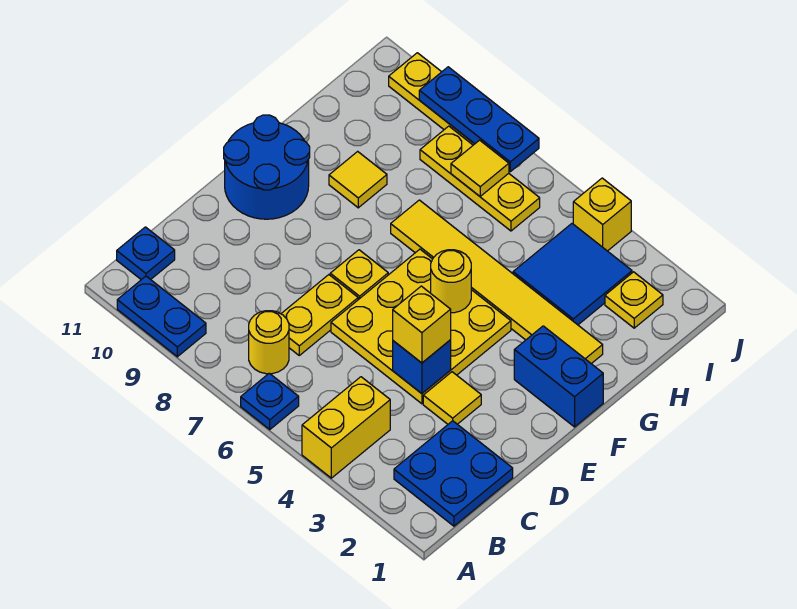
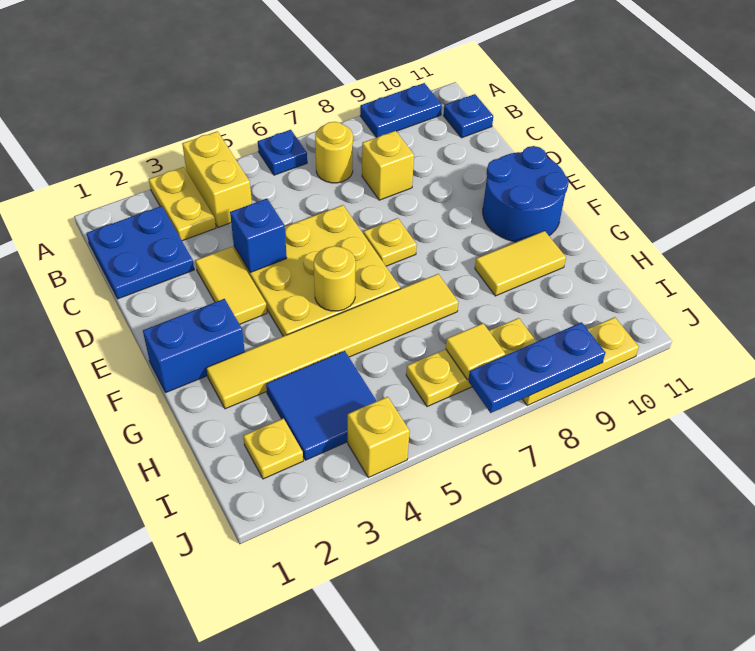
yellow 1x2 plate [281,275,358,355] -> yellow 1x2 plate moved to [149,167,216,241]
yellow 1x1 tile [423,372,481,424] -> yellow 1x2 tile [195,247,267,324]
yellow 1x1 brick [393,286,451,363] -> yellow 1x1 brick moved to [362,131,414,200]
yellow 1x1 tile [329,151,387,208] -> yellow 1x2 tile [475,231,566,296]

